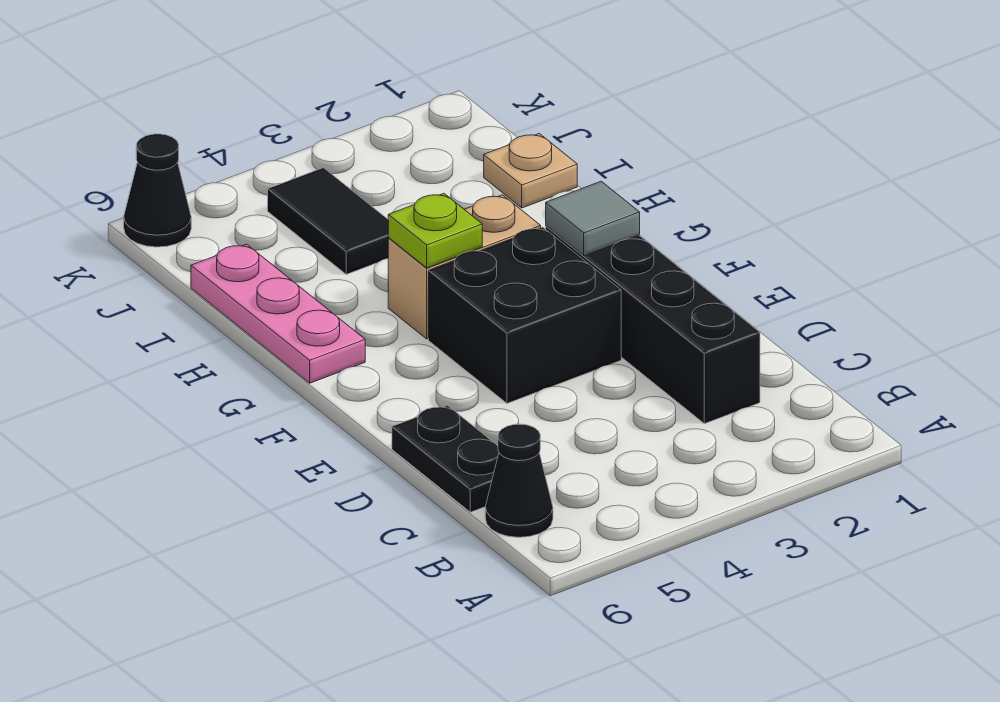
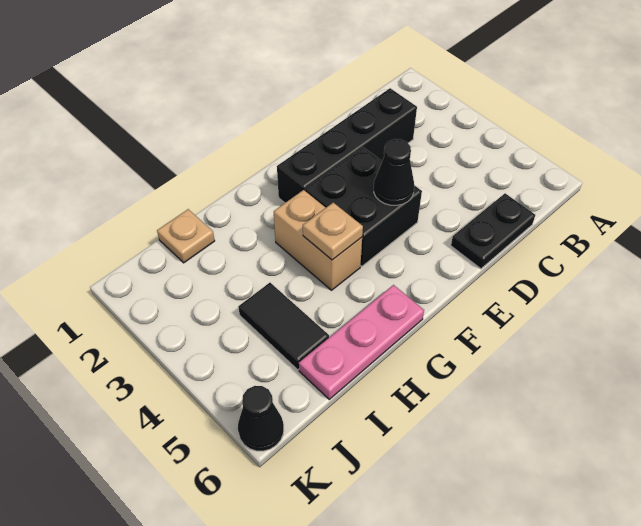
black 1x1 cone [485,424,553,537] -> black 1x1 cone moved to [374,139,414,205]
grey 1x1 tile [546,181,640,256] -> none
lime 1x1 plate [388,193,482,268] -> tan 1x1 plate [303,203,363,260]
black 1x2 tile [268,168,389,274] -> black 1x2 tile turned to [238,283,329,370]

